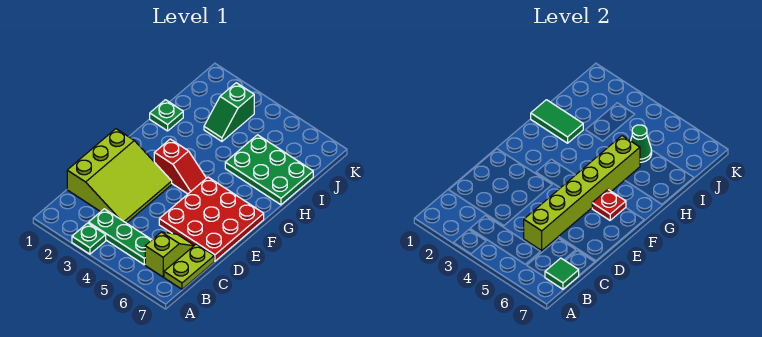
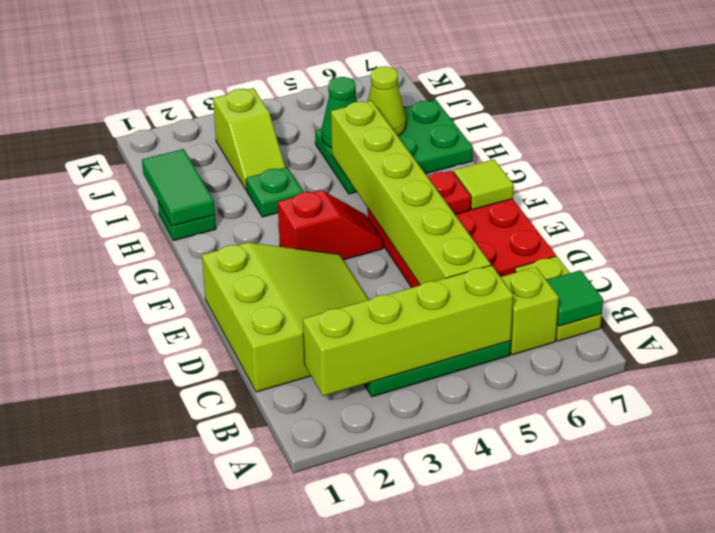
green 1x1 plate [72,223,106,254] -> green 1x1 plate moved to [246,167,303,217]
none -> lime 1x4 brick [303,265,513,396]
none -> lime 1x1 tile [454,159,514,210]
green 1x2 tile [531,100,583,143] -> green 1x2 tile turned to [142,149,215,226]
green 1x2 slope [204,83,254,141] -> lime 1x2 slope [213,88,285,191]
none -> lime 1x1 cone [367,66,406,136]

